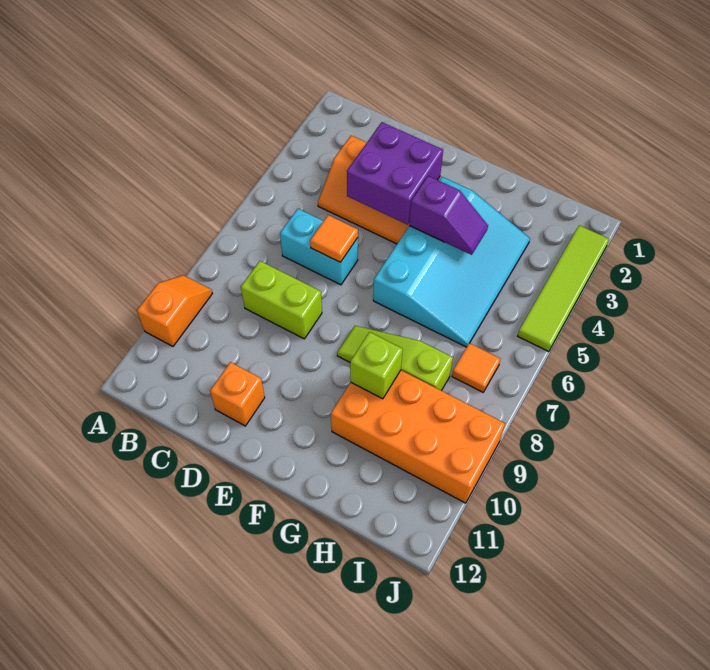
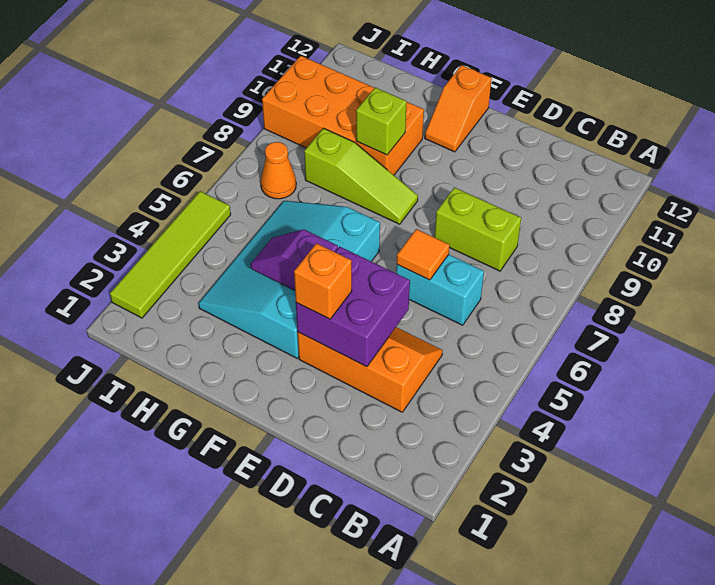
orange 1x2 slope [137,275,212,346] -> orange 1x2 slope moved to [425,65,492,152]
orange 1x1 brick [210,362,265,426] -> orange 1x1 brick moved to [294,243,352,319]
orange 1x1 tile [452,343,500,392] -> orange 1x1 cone [261,142,296,199]

